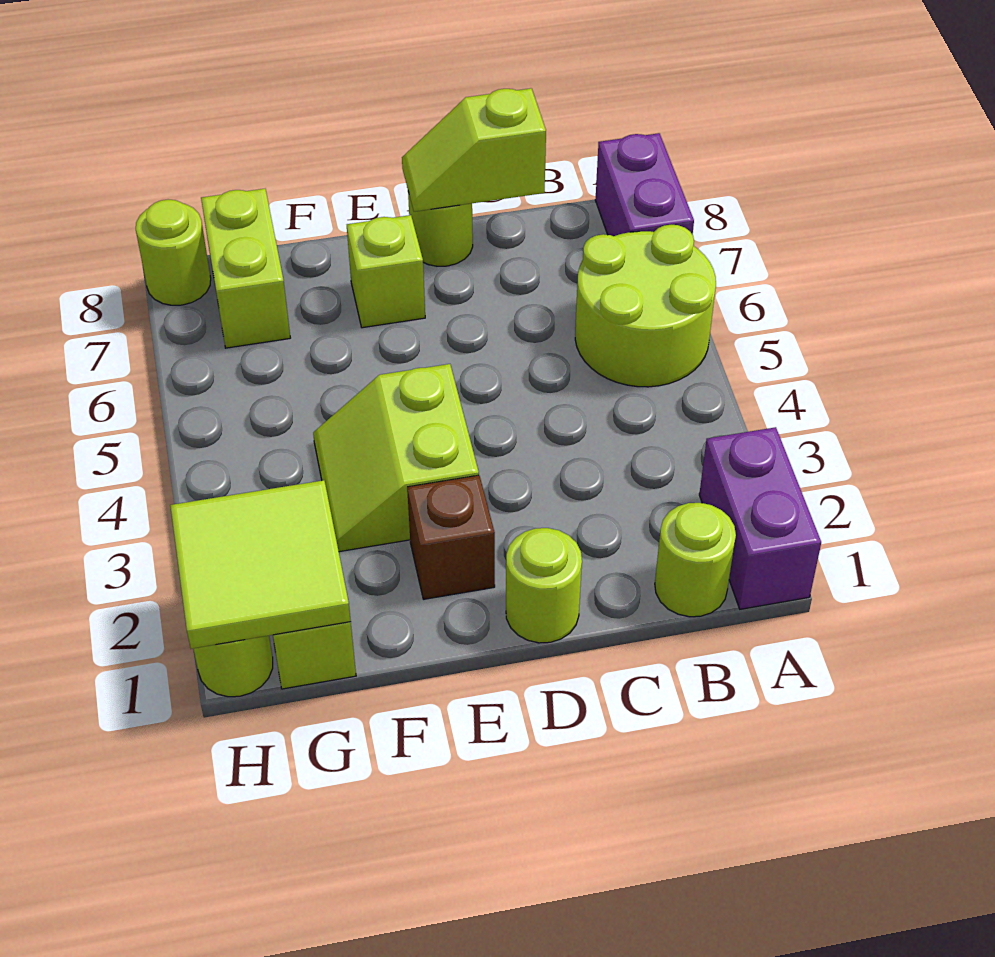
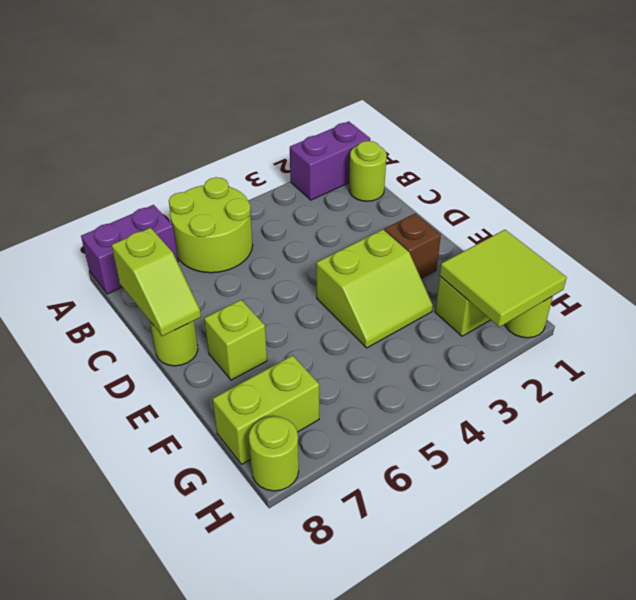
lime 1x1 round brick [506,528,582,643] -> none

